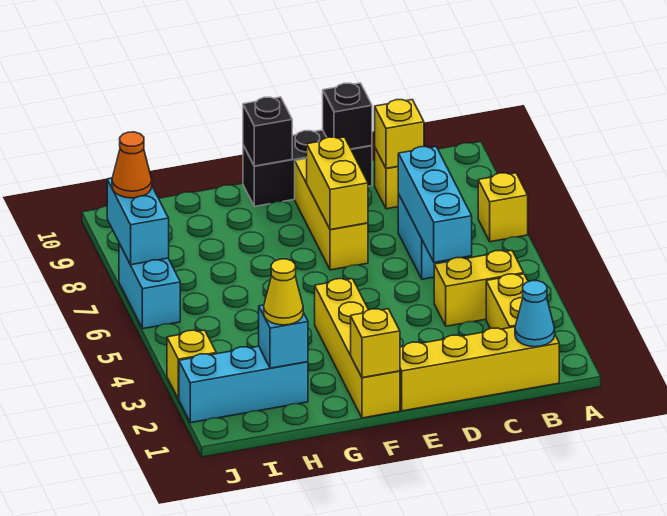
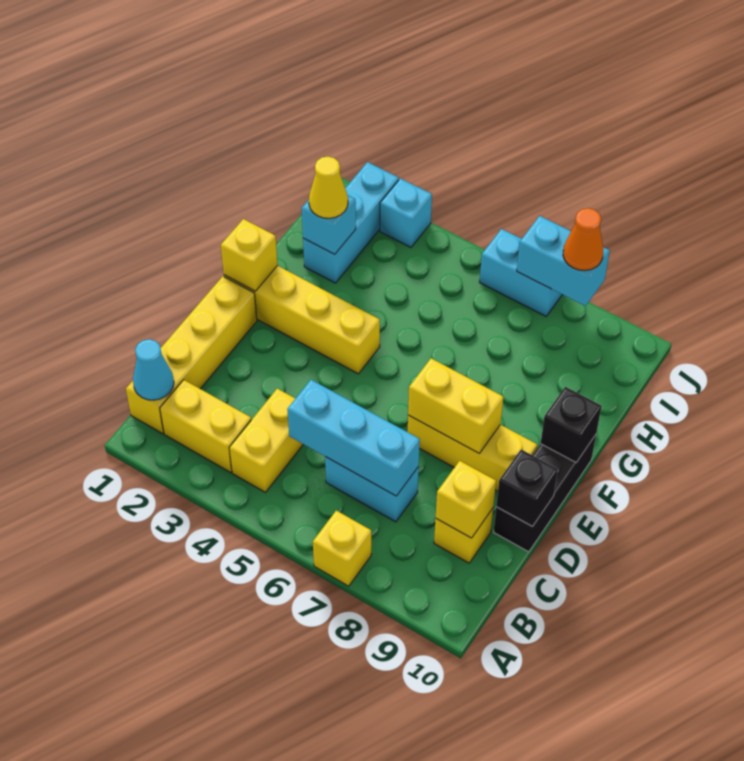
yellow 1x1 brick [167,330,216,399] -> cyan 1x1 brick [380,178,432,247]

